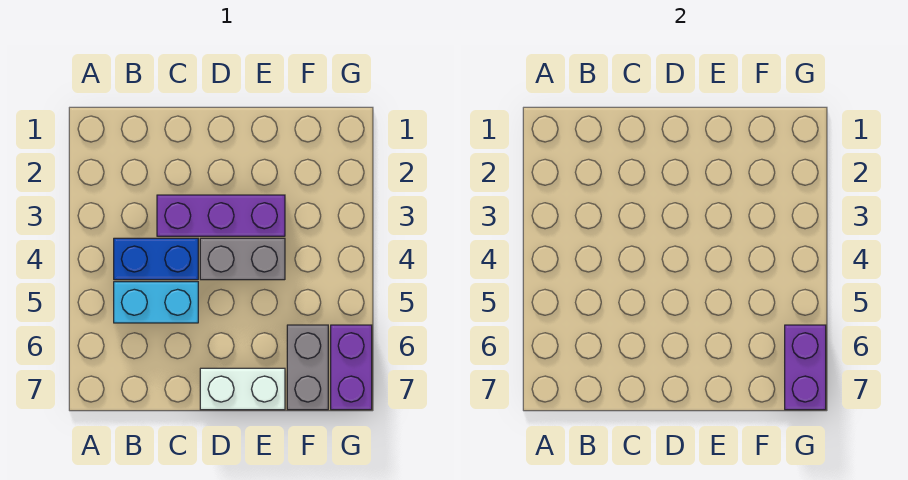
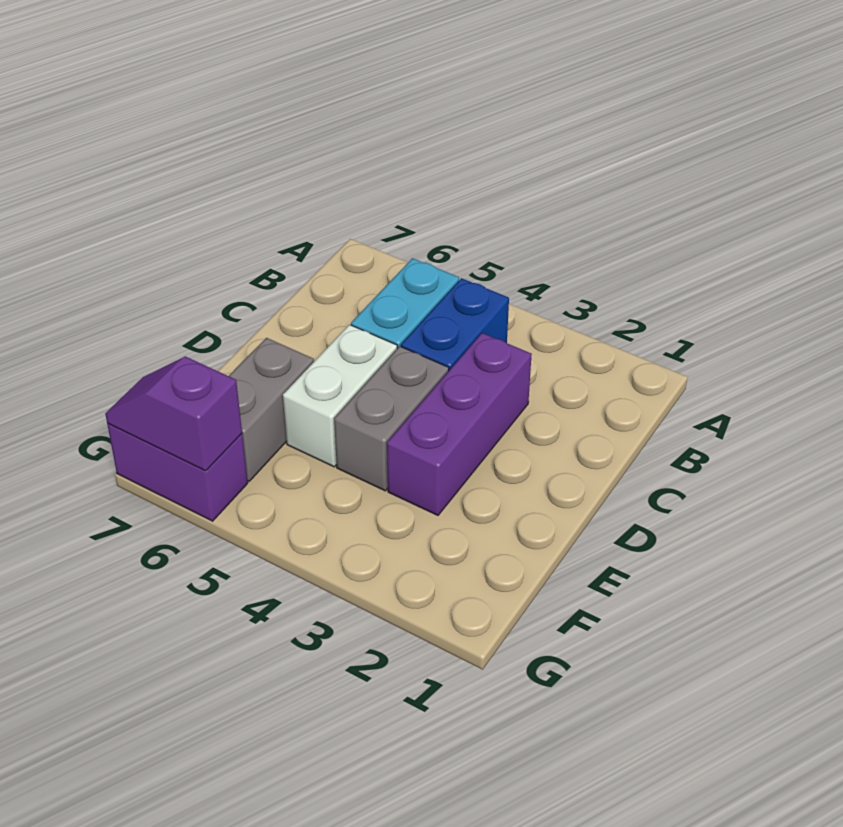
white 1x2 brick [200,368,285,410] -> white 1x2 brick moved to [283,325,397,467]
grey 1x2 brick [287,325,328,410] -> grey 1x2 brick turned to [229,338,314,481]
purple 1x2 brick [785,325,826,410] -> purple 1x2 slope [105,356,242,471]

